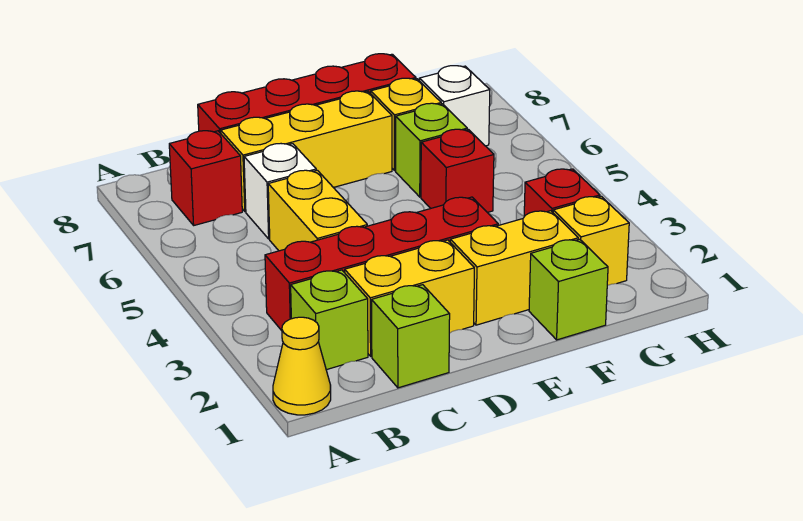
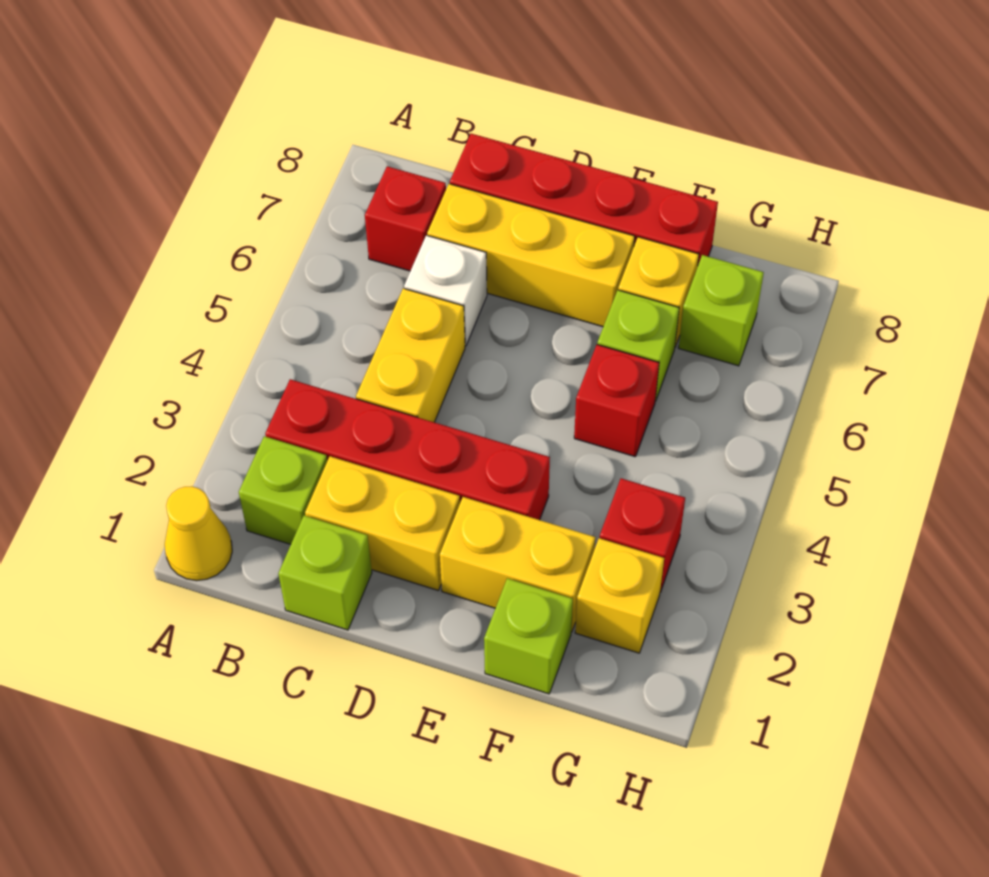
white 1x1 brick [419,66,490,146] -> lime 1x1 brick [678,255,764,366]

